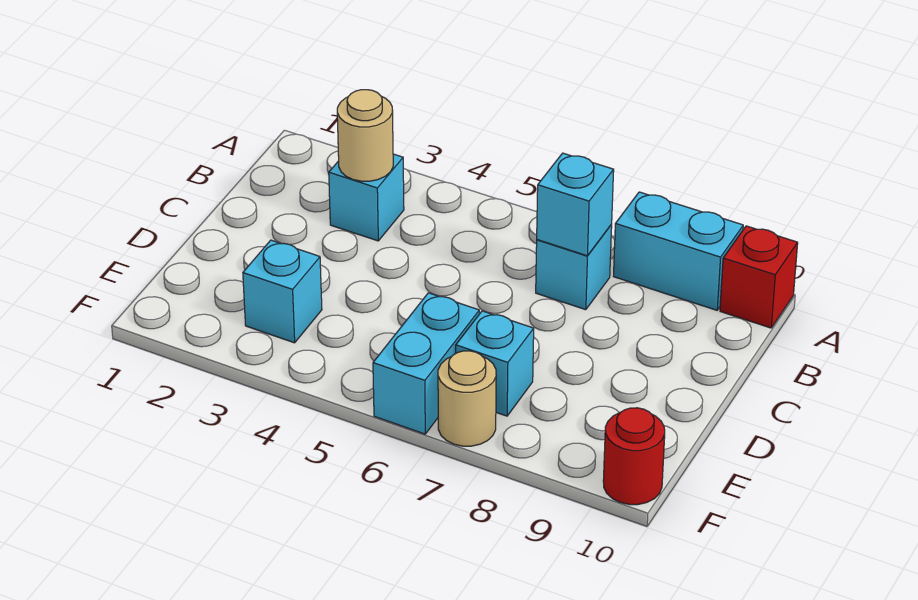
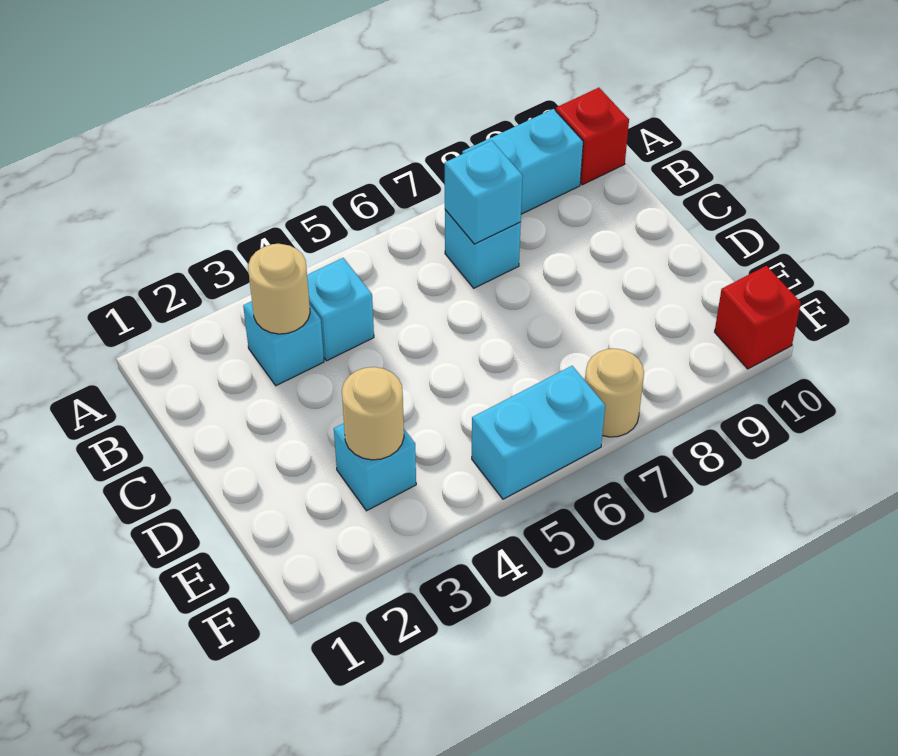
none -> tan 1x1 round brick [342,367,404,460]
cyan 1x2 brick [373,293,479,434] -> cyan 1x2 brick turned to [472,366,605,499]
cyan 1x1 brick [456,311,534,416] -> cyan 1x1 brick moved to [307,258,374,361]
red 1x1 round brick [603,408,665,505] -> red 1x1 brick [715,266,801,369]

